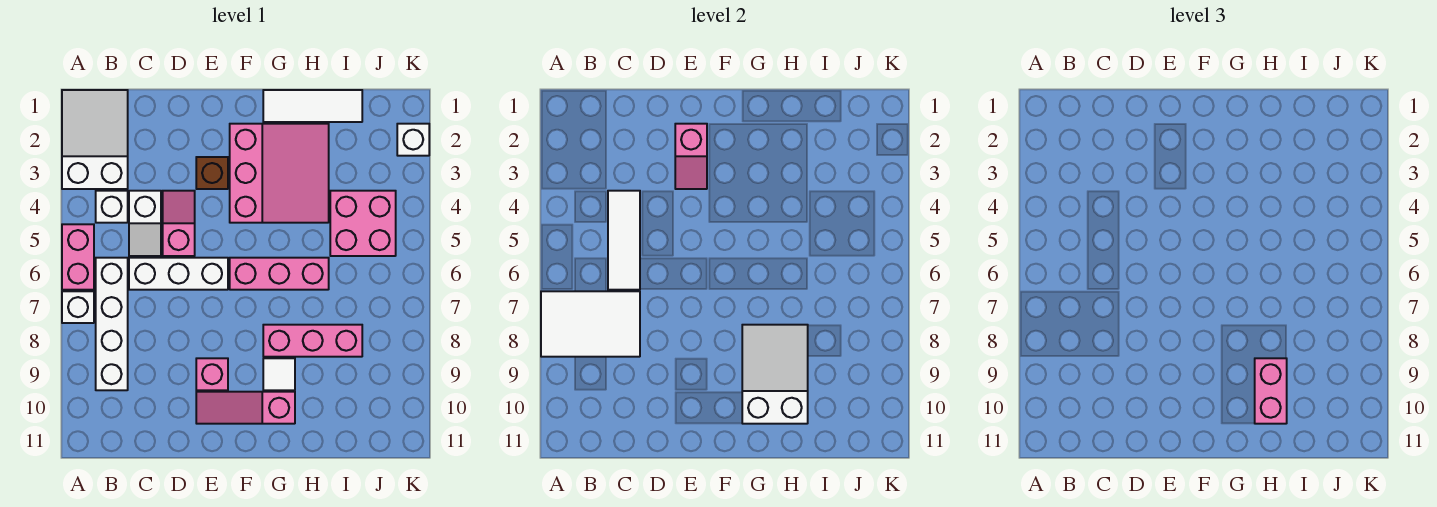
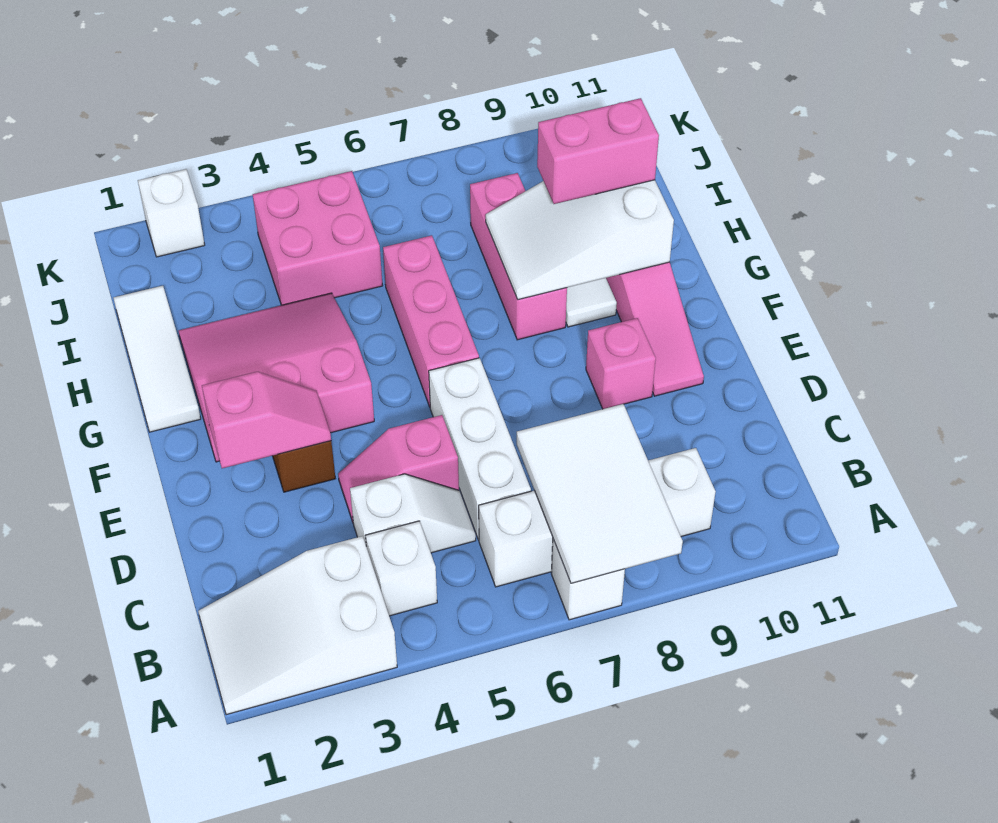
pink 1x2 brick [62,224,94,290] -> none
white 1x3 tile [608,191,640,290] -> none

